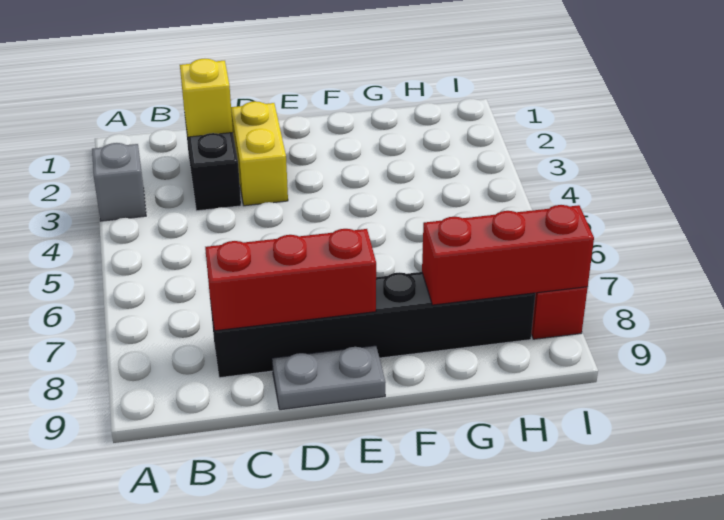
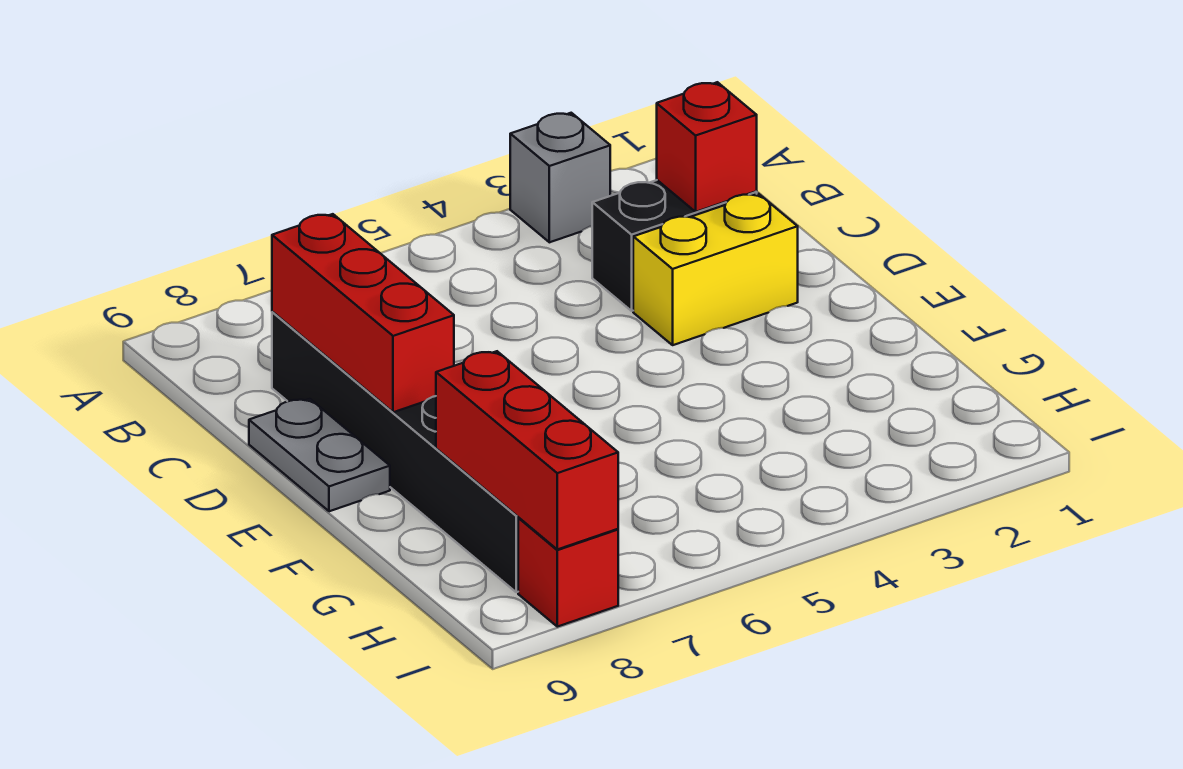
yellow 1x1 brick [180,59,233,137] -> red 1x1 brick [657,82,757,212]

